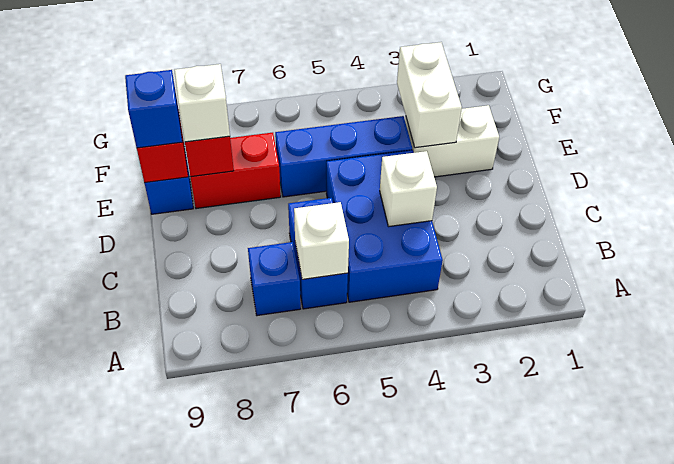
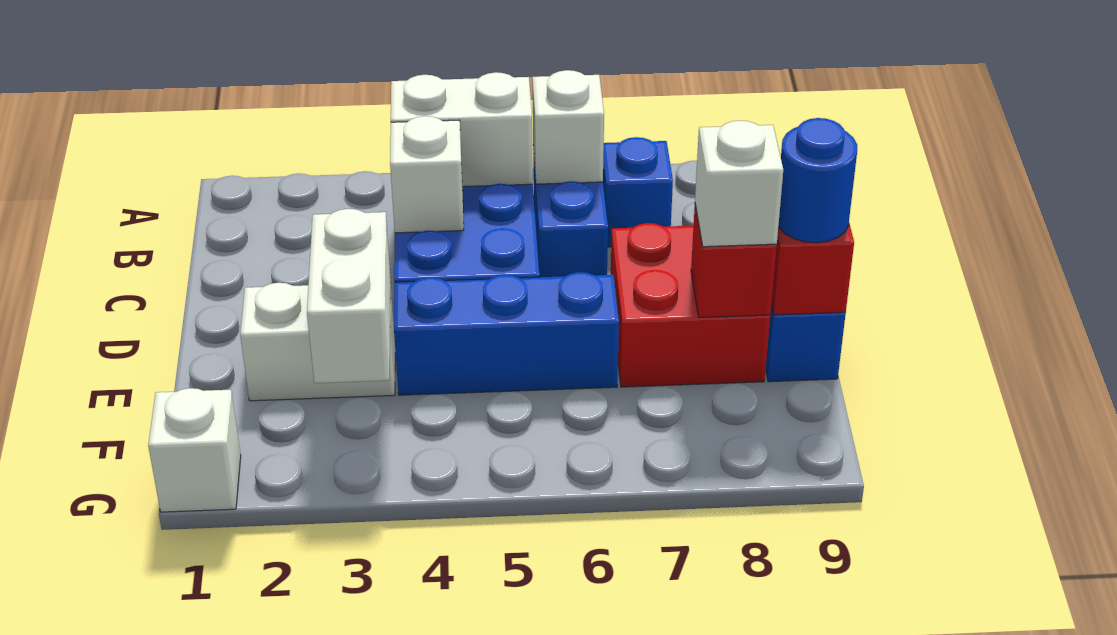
none -> white 1x2 brick [391,72,533,187]
red 1x2 brick [190,133,281,209] -> red 2x2 brick [611,223,770,387]
blue 1x1 brick [125,70,182,148] -> blue 1x1 round brick [778,118,857,243]
none -> white 1x1 brick [148,388,241,512]

